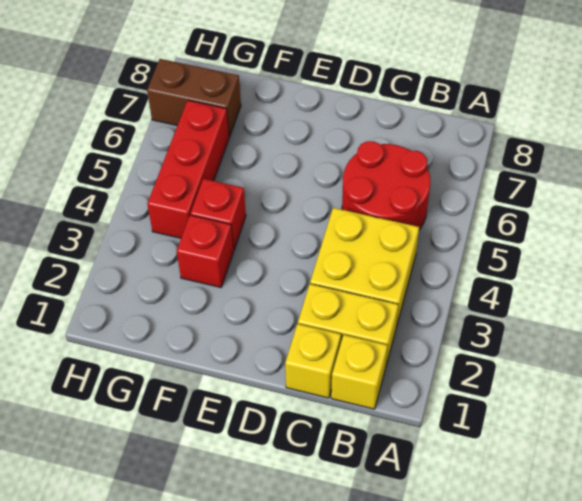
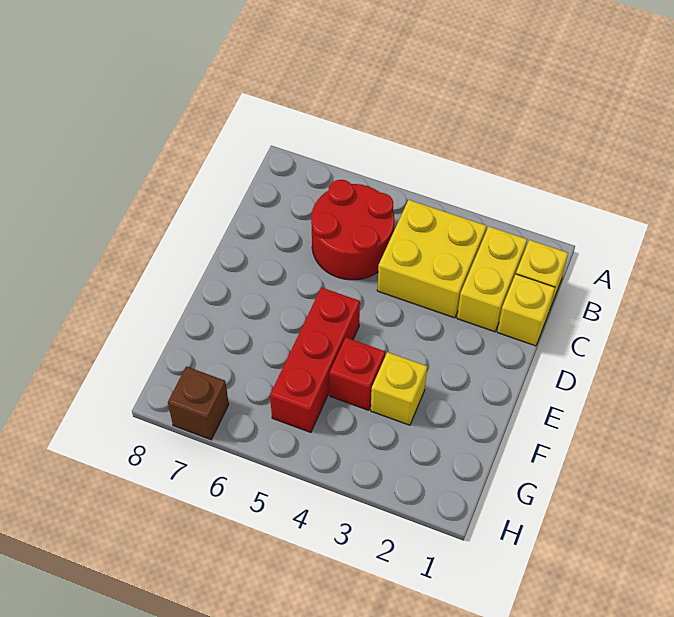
red 1x1 brick [177,215,234,287] -> yellow 1x1 brick [371,352,427,425]
red 1x3 brick [147,100,229,238] -> red 1x3 brick turned to [270,287,360,432]
brown 1x2 brick [147,59,241,137] -> brown 1x1 brick [168,366,229,440]

